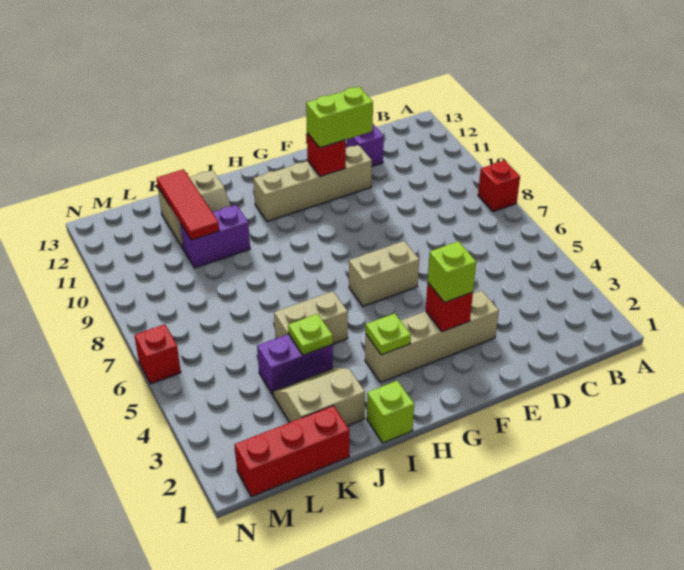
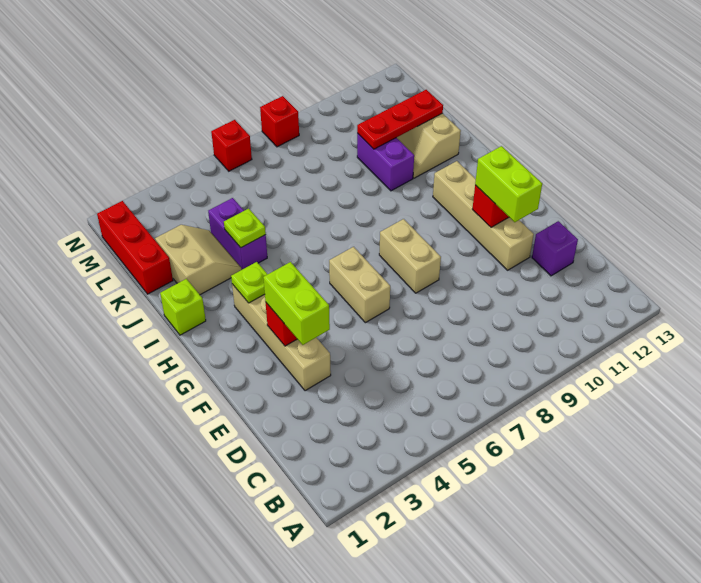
red 1x1 brick [478,160,520,212] -> red 1x1 brick moved to [260,96,299,147]
lime 1x1 brick [428,241,476,303] -> lime 1x2 brick [263,262,330,345]
tan 1x2 brick [274,291,348,344] -> tan 1x2 brick moved to [379,219,441,293]
red 1x3 tile [157,169,219,240] -> red 1x3 plate [357,90,443,149]

